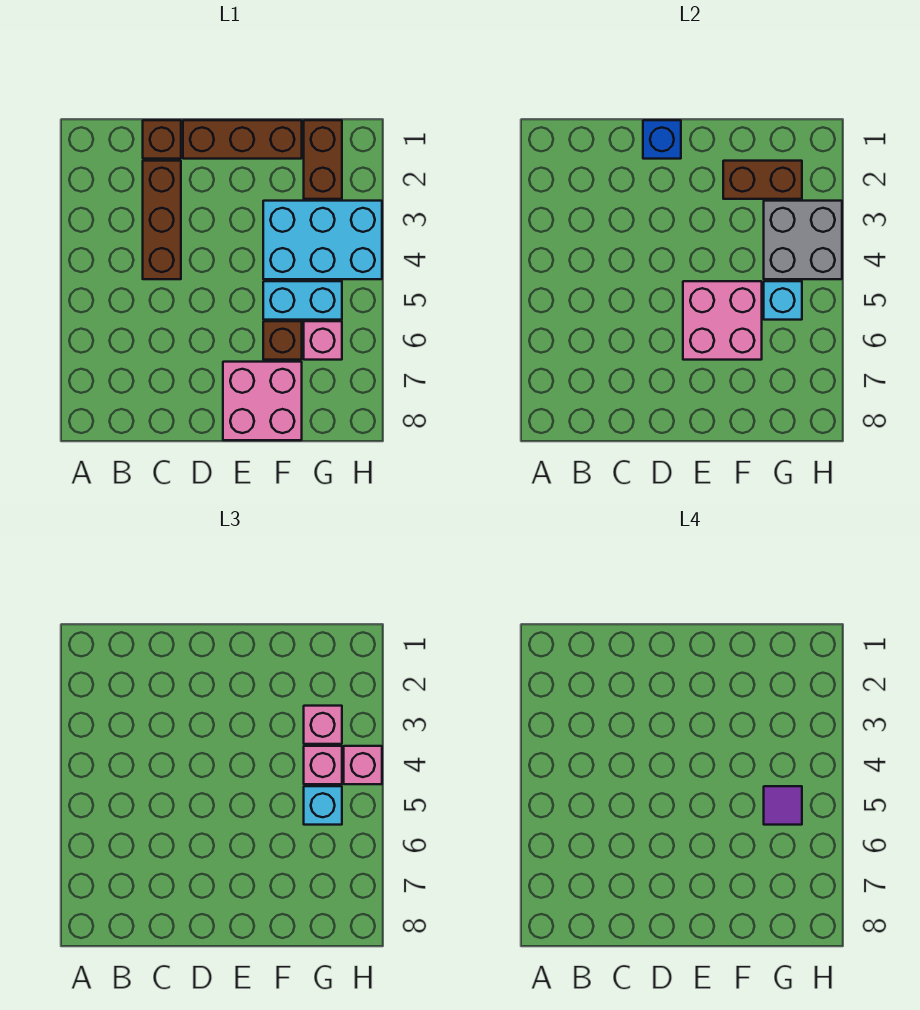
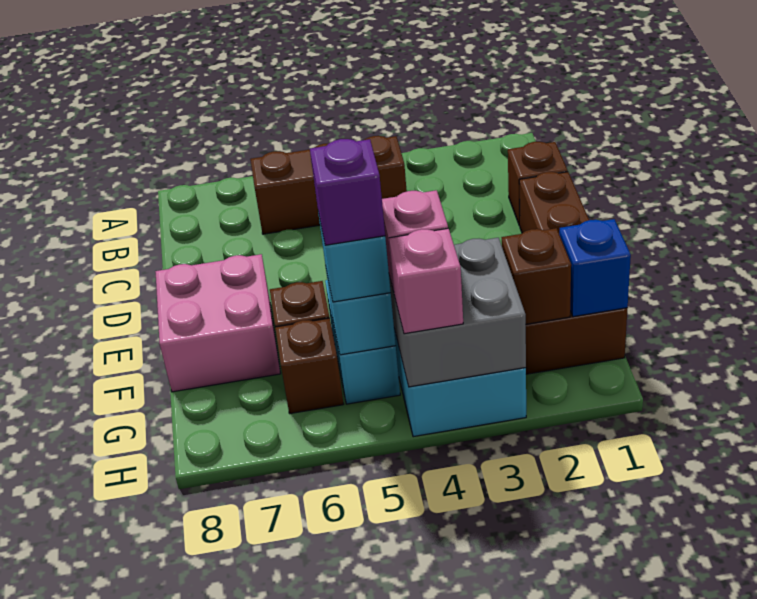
brown 1x3 brick [143,161,181,279] -> brown 1x3 brick moved to [250,136,407,234]
blue 1x1 brick [643,120,681,159] -> blue 1x1 brick moved to [559,219,631,317]
pink 2x2 brick [683,281,762,360] -> none
brown 1x2 brick [723,161,802,199] -> brown 1x1 brick [502,228,571,324]
pink 1x1 brick [304,706,342,744] -> none
purple 1x1 tile [764,786,802,825] -> purple 1x1 brick [310,139,385,245]
pink 1x1 brick [304,321,342,360] -> brown 1x1 brick [275,318,343,414]

